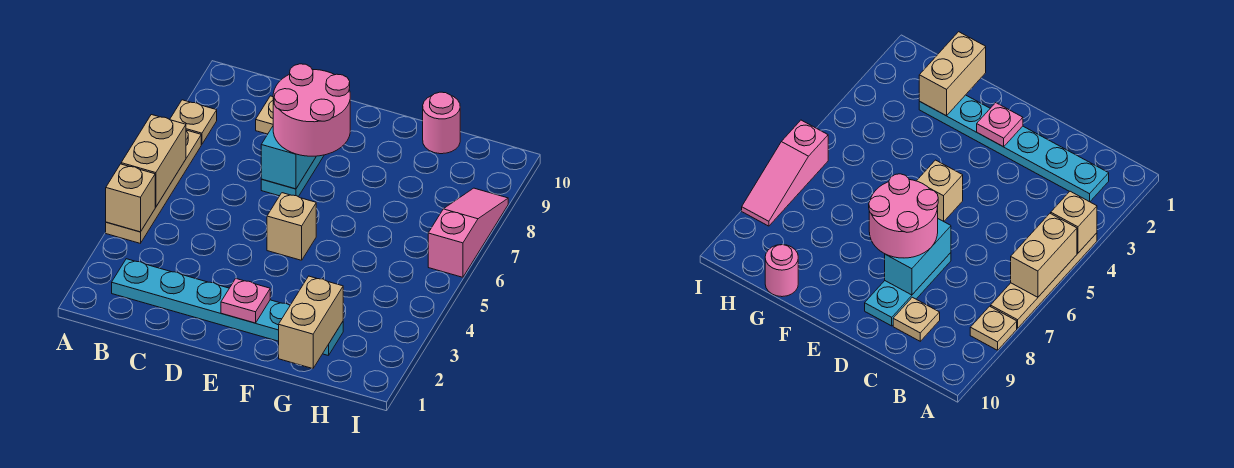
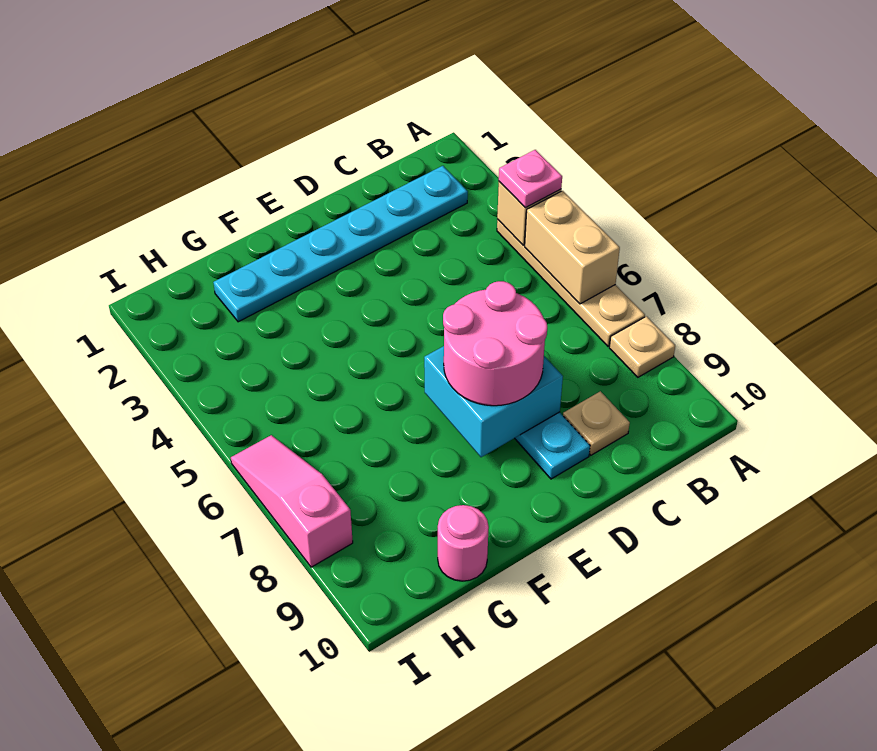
cyan 1x2 brick [261,127,316,189] -> cyan 2x2 brick [424,346,563,457]
pink 1x1 plate [221,279,270,323] -> pink 1x1 plate moved to [499,150,562,208]
tan 1x1 brick [267,193,316,260] -> none
tan 1x2 brick [279,276,343,369] -> none
pink 1x3 slope [428,188,508,277] -> pink 1x3 slope turned to [231,435,353,567]

